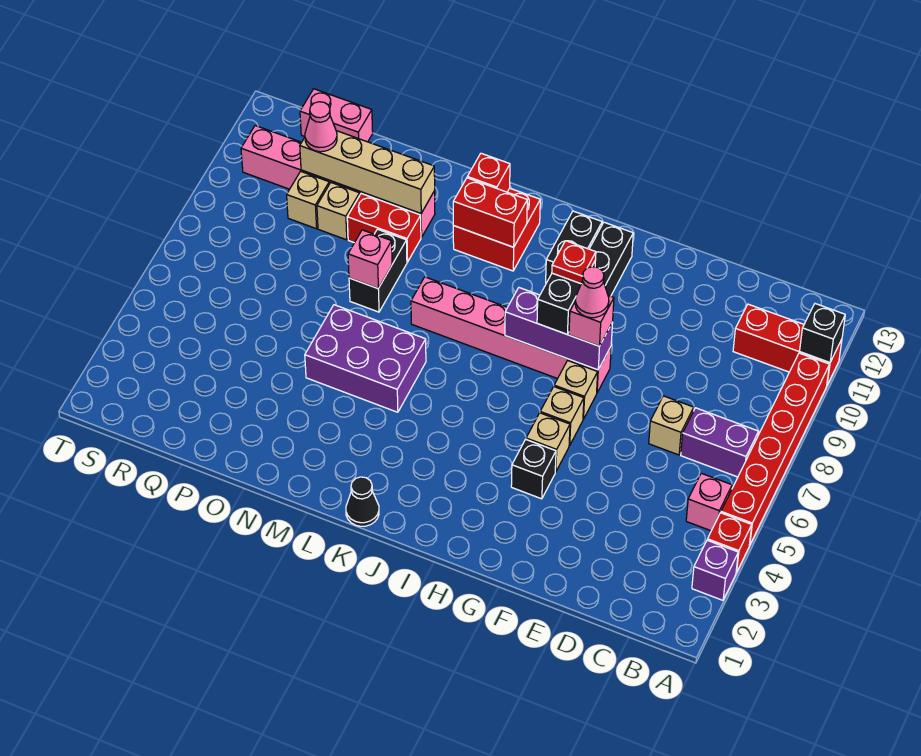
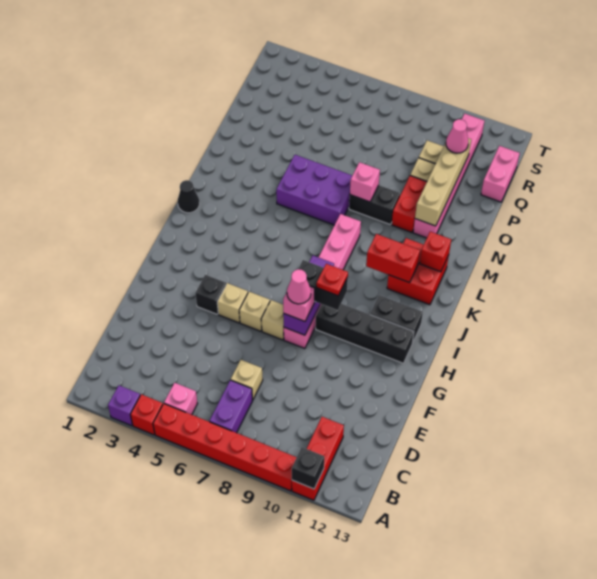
red 1x2 brick [453,178,527,247] -> red 1x2 brick turned to [366,234,420,283]
purple 2x3 brick [305,305,426,412] -> purple 2x3 brick turned to [276,155,352,225]

